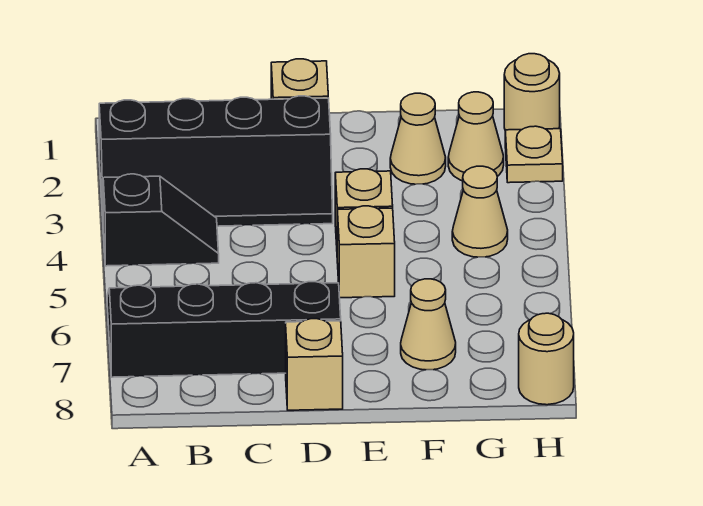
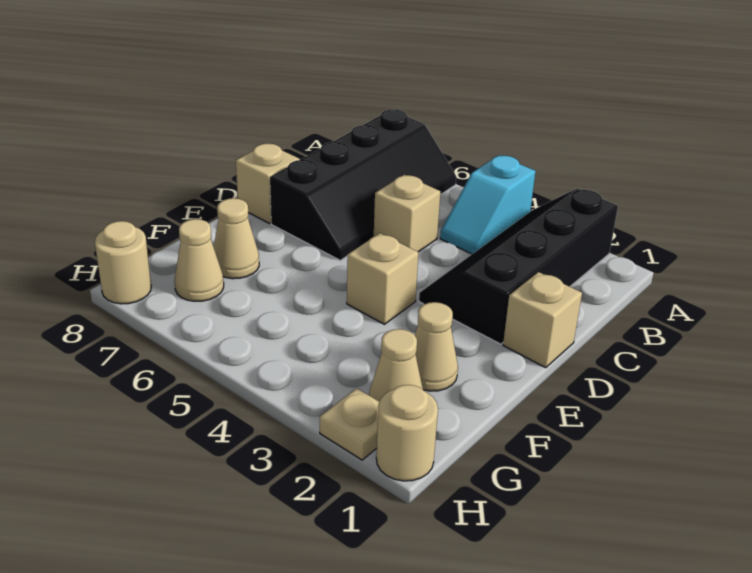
black 1x2 slope [103,174,219,266] -> cyan 1x2 slope [440,155,536,254]
tan 1x1 brick [337,206,395,298] -> tan 1x1 brick moved to [374,175,440,252]
tan 1x1 cone [452,166,508,257] -> tan 1x1 cone moved to [174,219,224,301]

